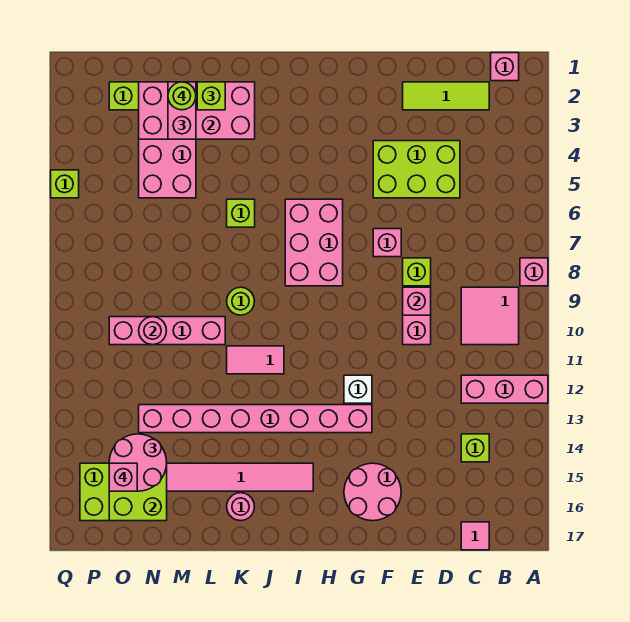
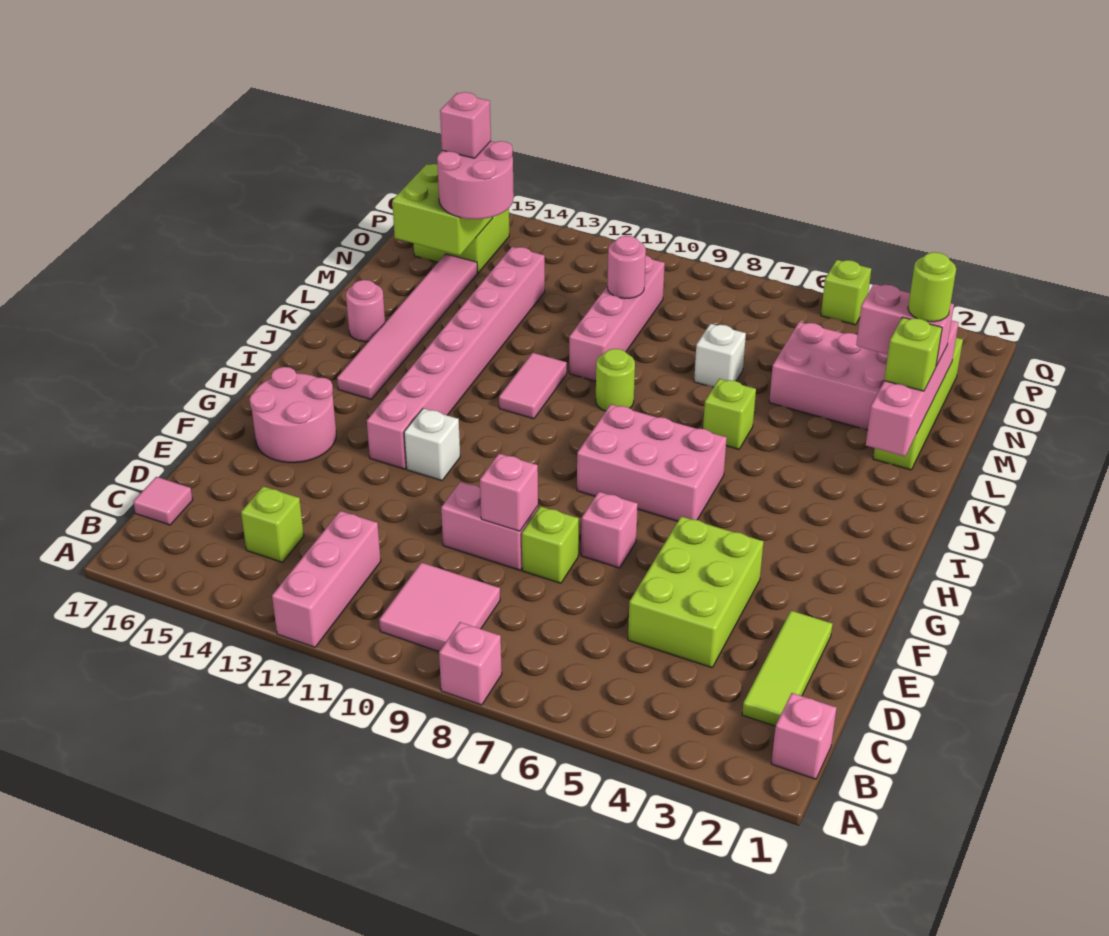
pink 2x4 brick [139,82,255,139] -> pink 1x4 brick [866,320,959,456]
none -> white 1x1 brick [694,324,746,387]

